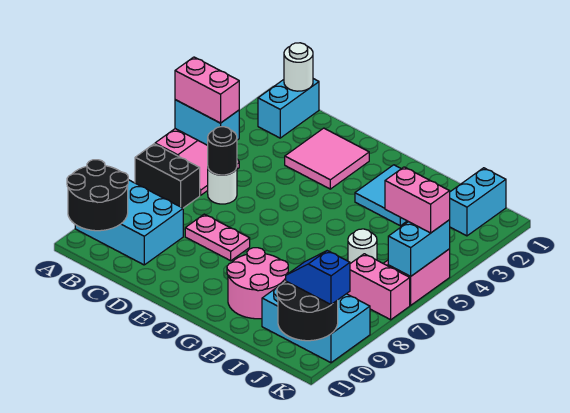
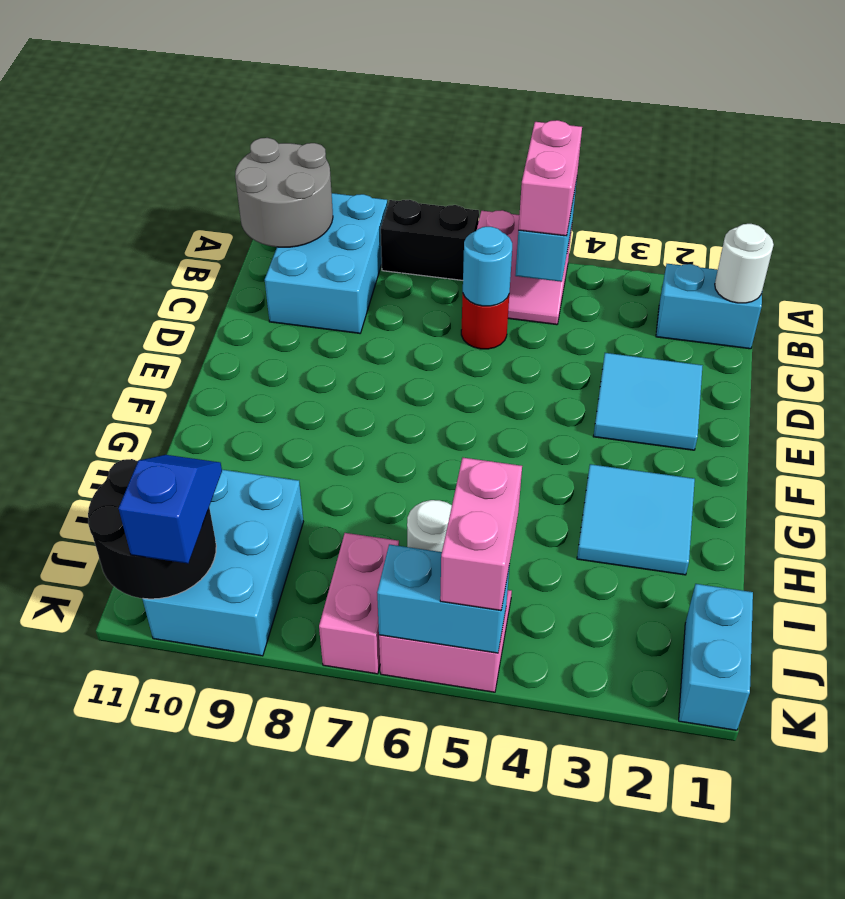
black 1x2 brick [135,144,200,208] -> black 1x2 brick turned to [381,200,479,280]
black 2x2 round brick [67,160,128,231] -> grey 2x2 round brick [235,138,333,247]
white 1x1 round brick [208,168,237,204] -> red 1x1 round brick [461,294,509,349]
black 1x1 round brick [208,127,237,175] -> cyan 1x1 round brick [463,227,512,306]
pink 2x2 tile [285,128,369,189] -> cyan 2x2 tile [593,353,703,450]
pink 1x2 plate [185,214,250,261] -> none
pink 2x2 round brick [227,248,288,319] -> none
cyan 1x2 brick [450,168,506,236] -> cyan 1x2 brick turned to [679,584,753,730]

